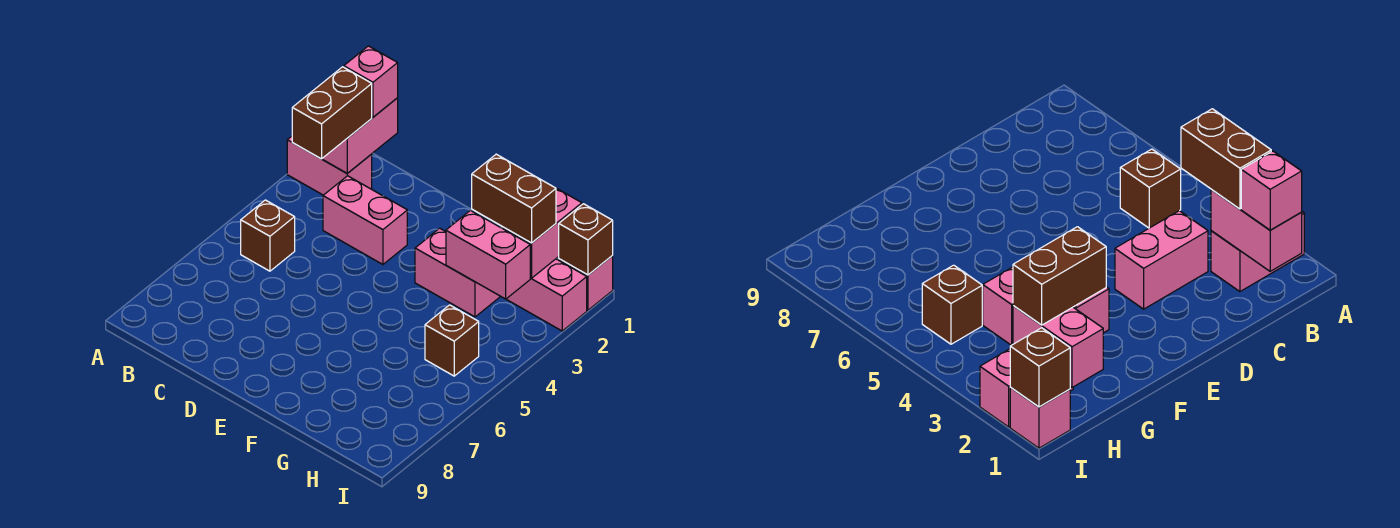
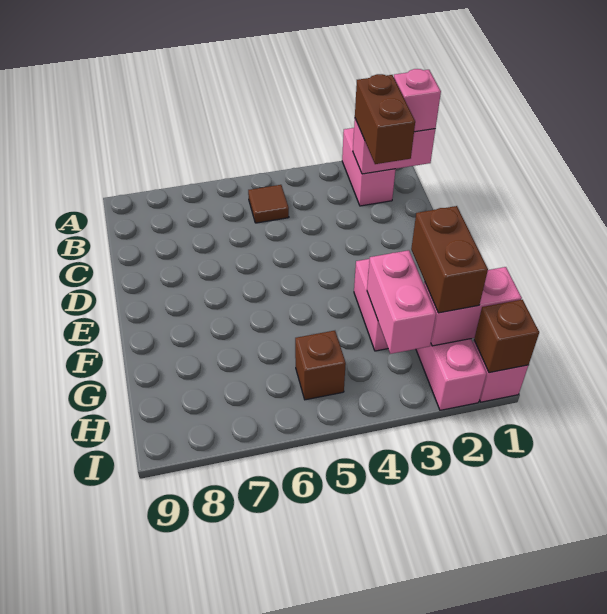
brown 1x2 brick [292,67,372,159] -> brown 1x2 brick turned to [355,74,415,164]
brown 1x1 brick [241,200,295,271] -> brown 1x1 tile [248,185,289,223]
pink 1x2 brick [323,176,407,264] -> none

